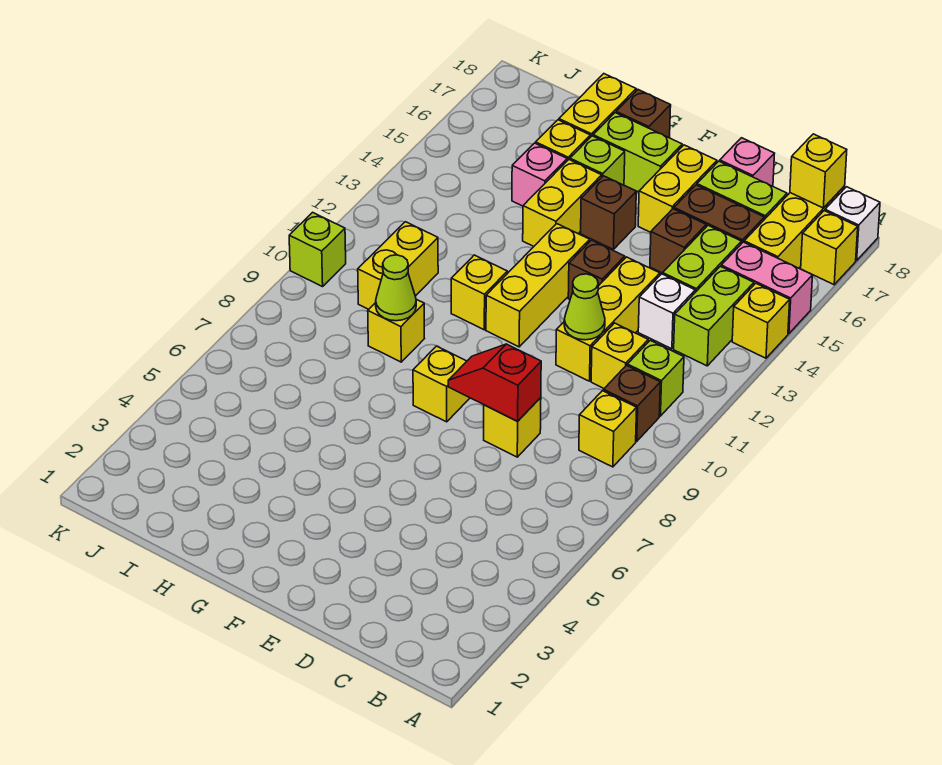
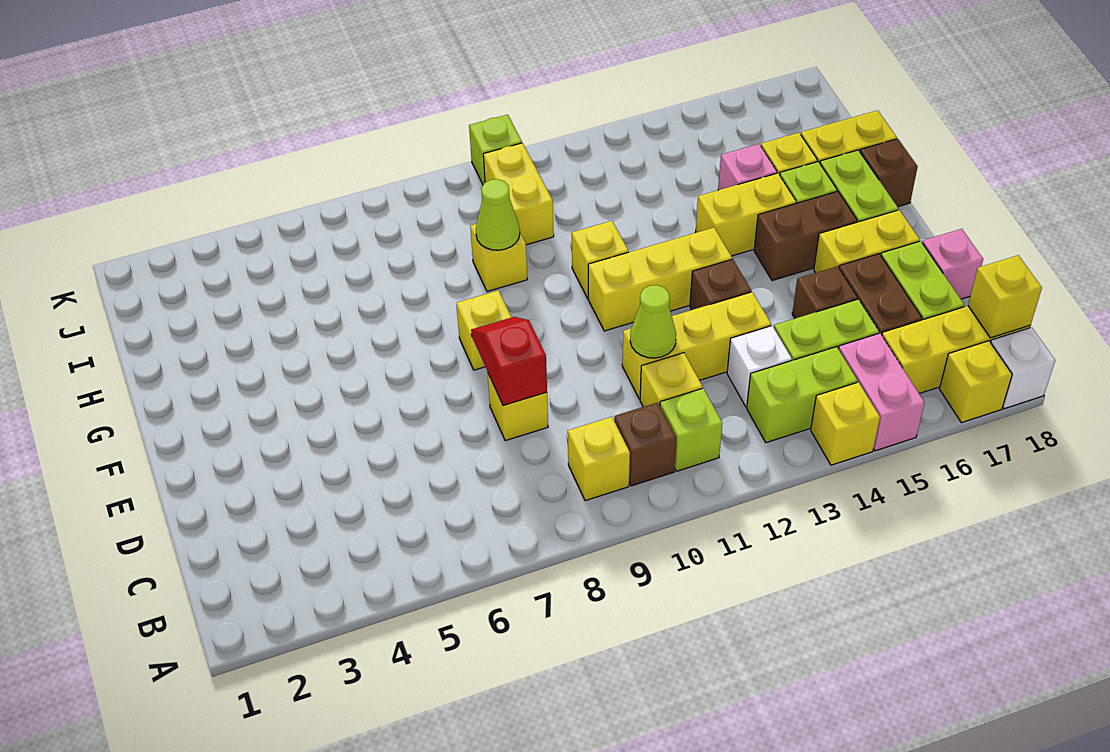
brown 1x1 brick [581,176,636,249] -> brown 1x2 brick [754,191,857,281]
yellow 1x2 brick [358,222,438,309] -> yellow 1x2 brick turned to [483,143,554,245]

